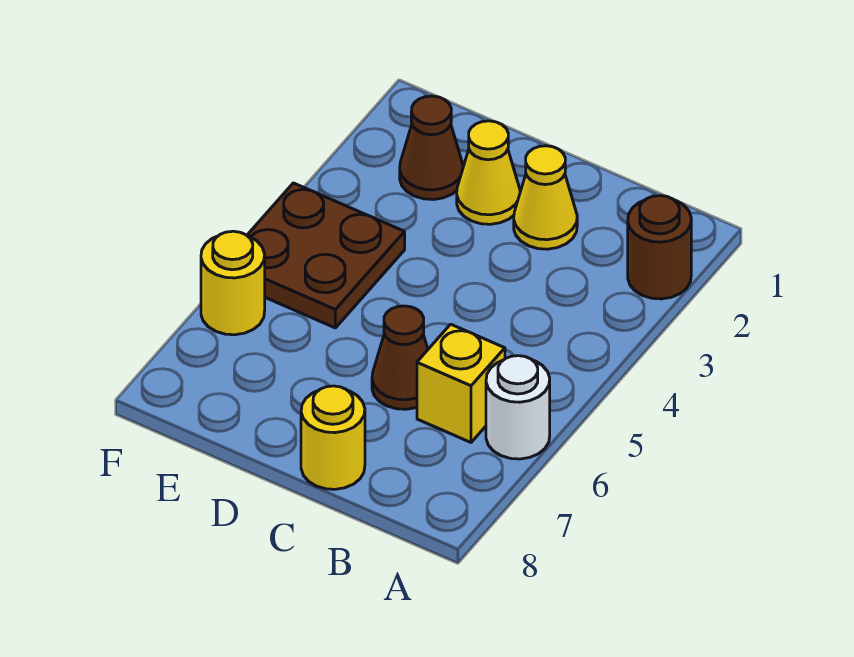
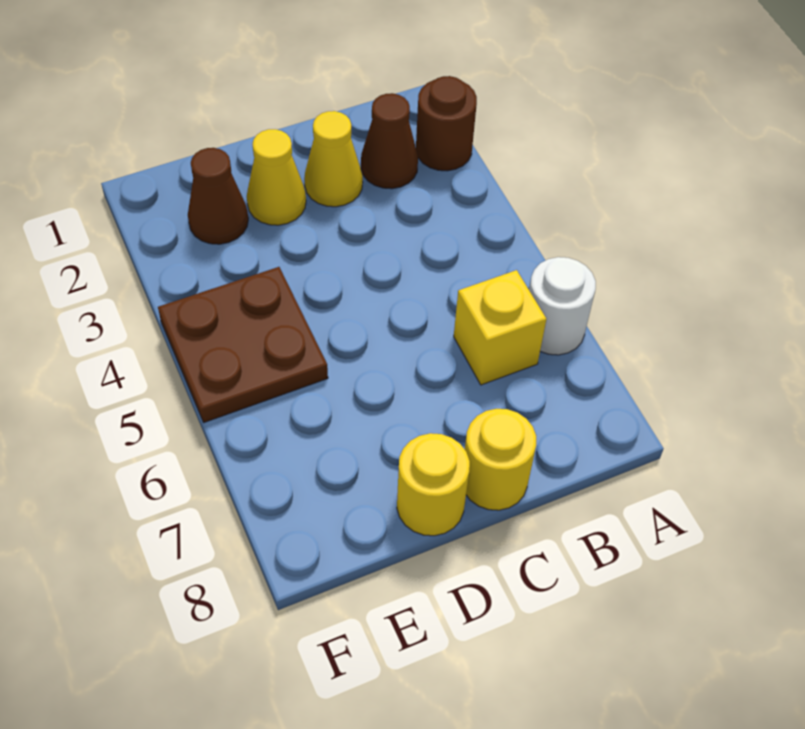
brown 1x1 cone [372,306,428,409] -> brown 1x1 cone moved to [361,93,418,189]
yellow 1x1 round brick [201,231,265,335] -> yellow 1x1 round brick moved to [397,433,470,536]

